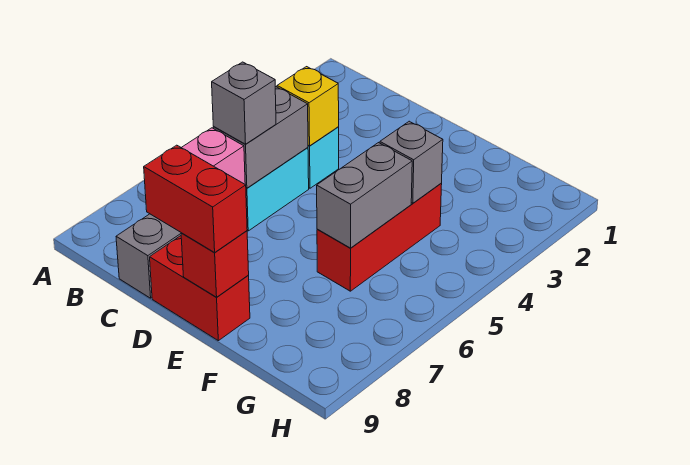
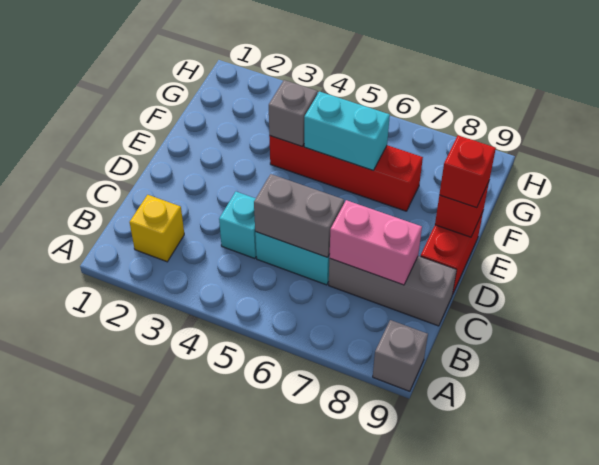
yellow 1x1 brick [277,67,339,146] -> yellow 1x1 brick moved to [130,195,184,262]
grey 1x1 brick [212,62,276,144] -> grey 1x1 brick moved to [373,320,428,391]
red 1x2 brick [144,145,247,252] -> red 1x1 brick [439,135,496,208]
red 1x3 brick [317,184,442,291] -> red 1x4 brick [269,136,423,211]
grey 1x2 brick [317,143,412,248] -> cyan 1x2 brick [304,92,390,170]

